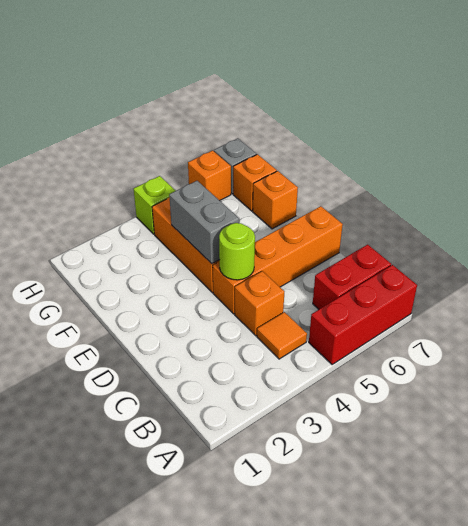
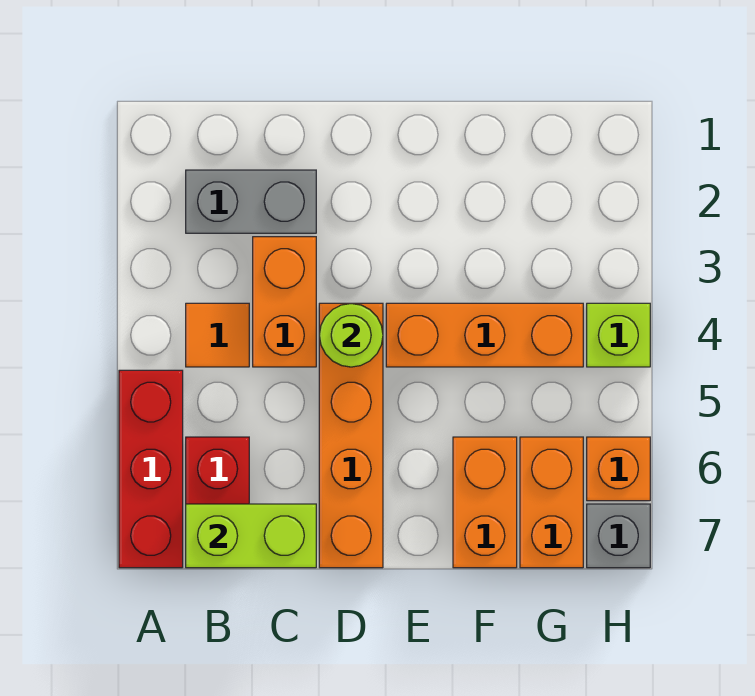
none -> lime 1x2 brick [186,504,316,568]
orange 1x1 brick [235,271,284,336] -> orange 1x2 brick [253,237,316,367]
grey 1x2 brick [169,181,239,264] -> grey 1x2 brick moved to [186,170,316,233]
orange 1x1 brick [253,171,298,229] -> orange 1x2 brick [453,437,517,568]
orange 1x1 brick [233,154,277,211] -> orange 1x2 brick [520,437,583,568]

